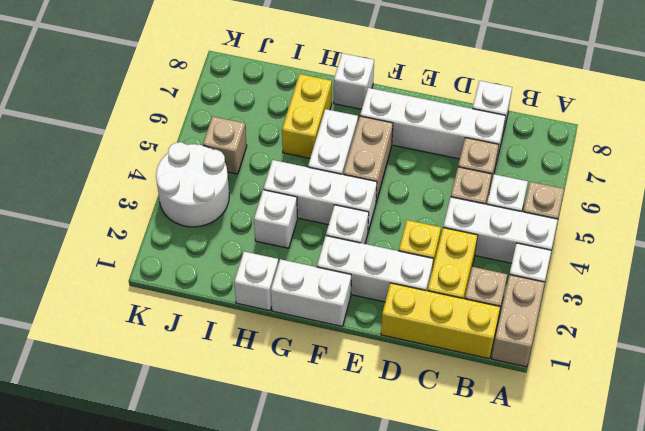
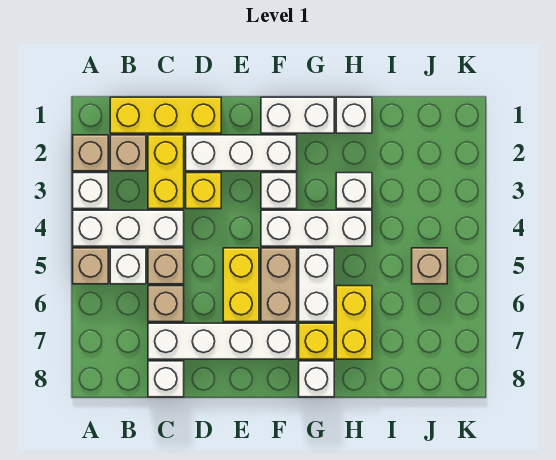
tan 1x2 brick [492,275,545,367] -> tan 1x1 brick [73,135,108,171]
none -> yellow 1x2 brick [223,248,259,322]
none -> yellow 1x1 brick [299,323,334,359]
white 2x2 round brick [156,142,229,227] -> none

